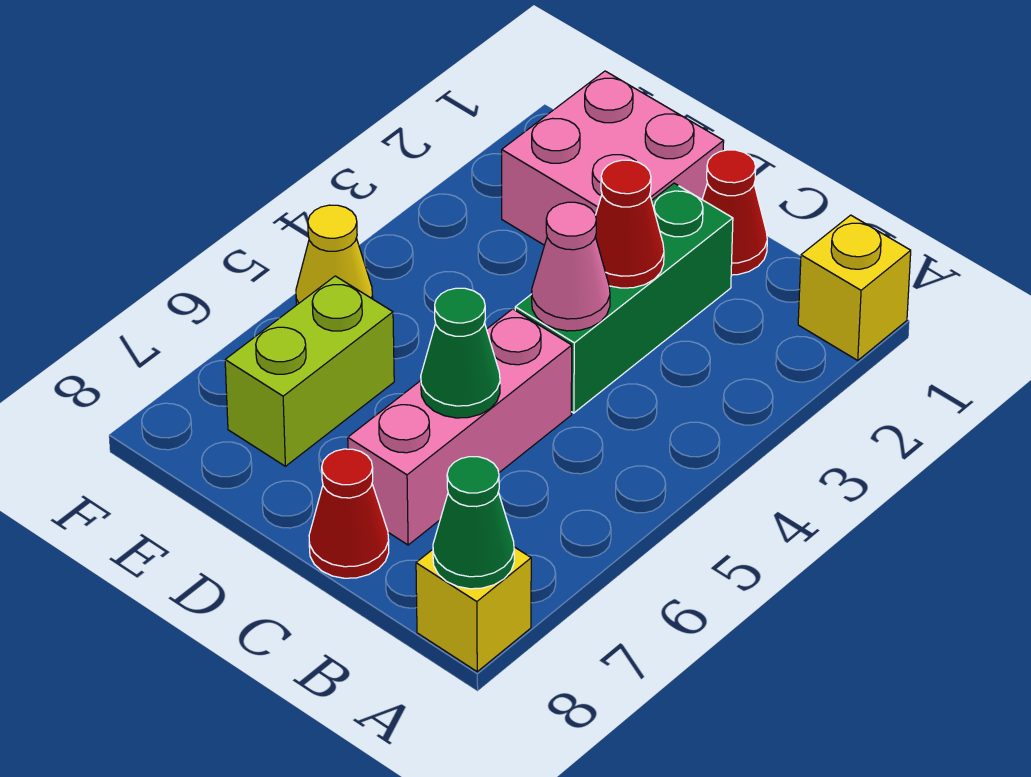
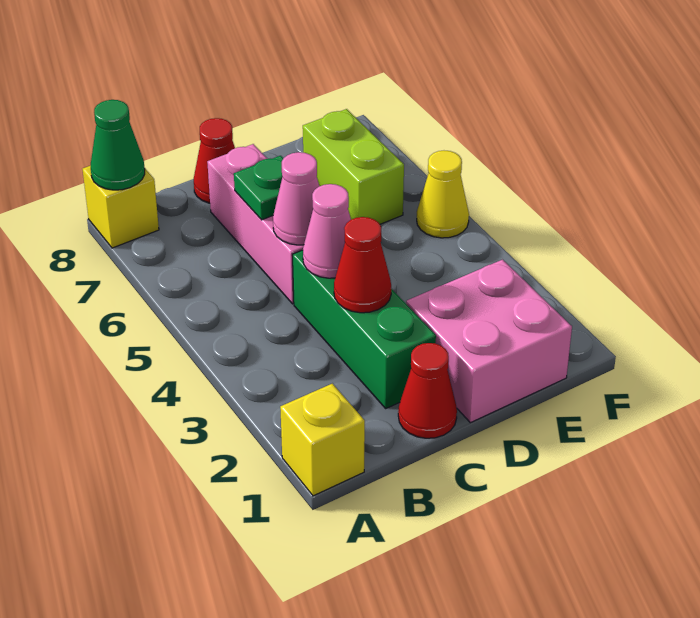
none -> pink 1x1 cone [273,152,319,245]
green 1x1 cone [421,288,500,418] -> green 1x1 plate [234,156,283,220]

